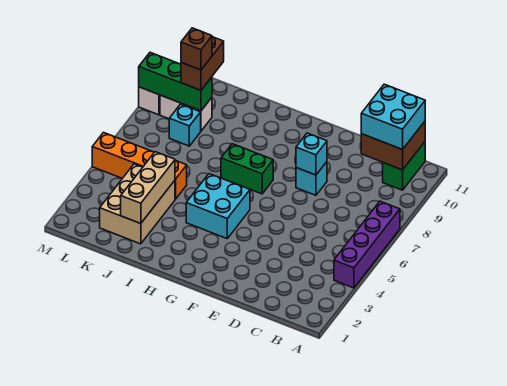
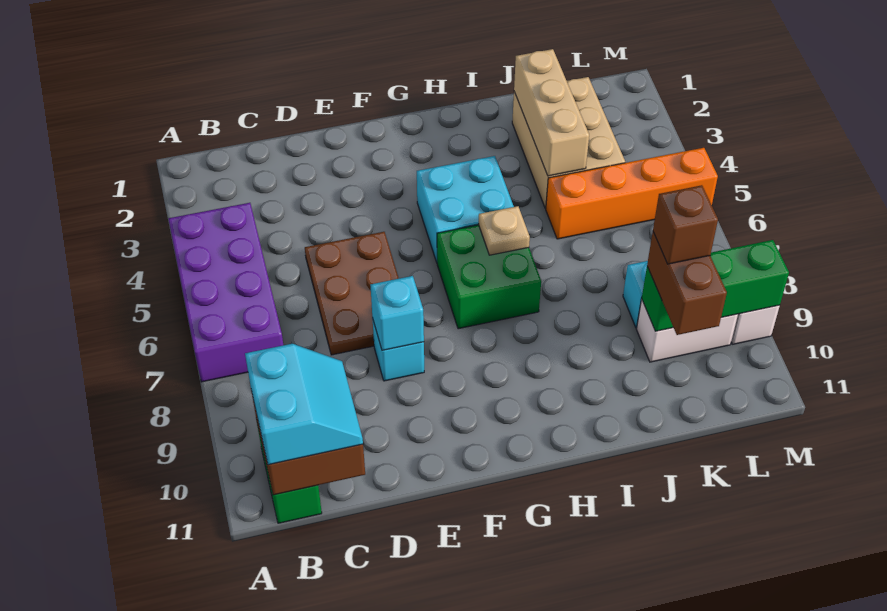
purple 1x4 brick [334,201,400,288] -> purple 2x4 brick [168,203,283,382]
cyan 2x2 brick [361,84,425,150] -> cyan 2x2 slope [245,344,363,465]
none -> brown 2x3 plate [305,232,399,355]
green 1x2 brick [221,144,273,194] -> green 2x2 brick [437,225,541,329]
none -> tan 1x1 plate [479,206,530,255]

